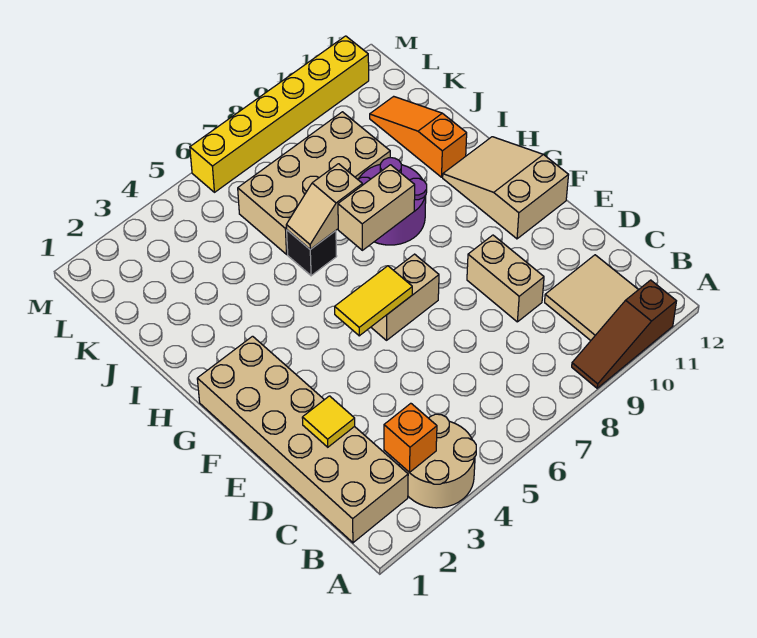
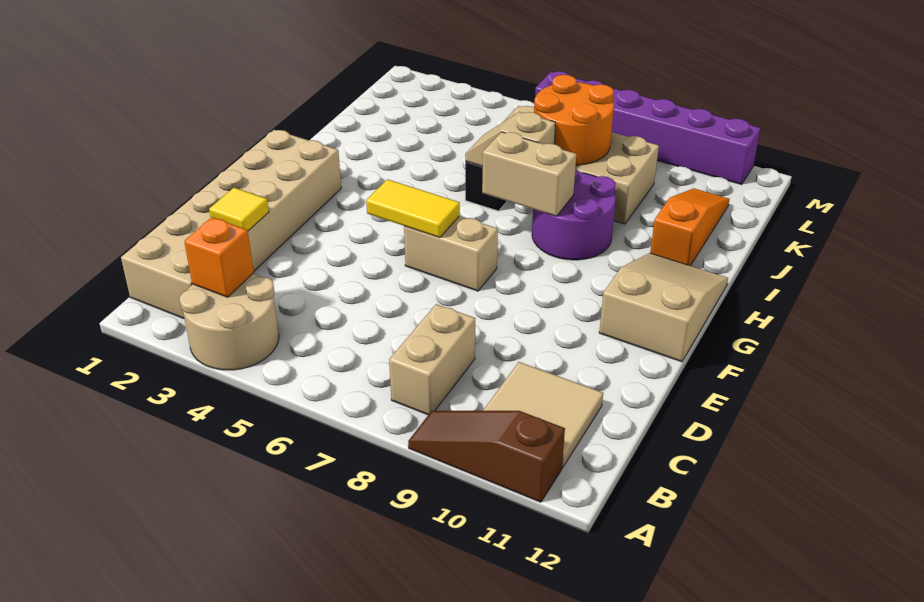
tan 1x2 brick [467,235,544,322] -> tan 1x2 brick moved to [389,304,475,415]
none -> orange 2x2 round brick [534,75,614,165]
yellow 1x6 brick [190,36,369,192] -> purple 1x6 brick [535,71,760,185]

